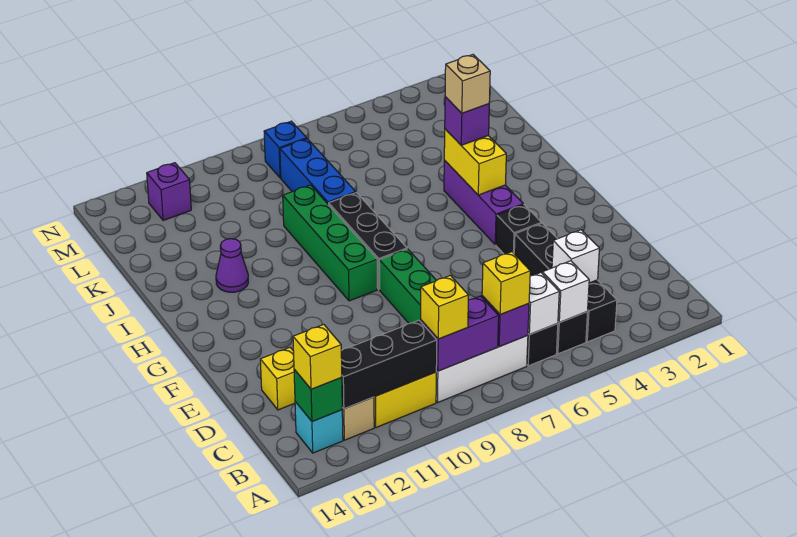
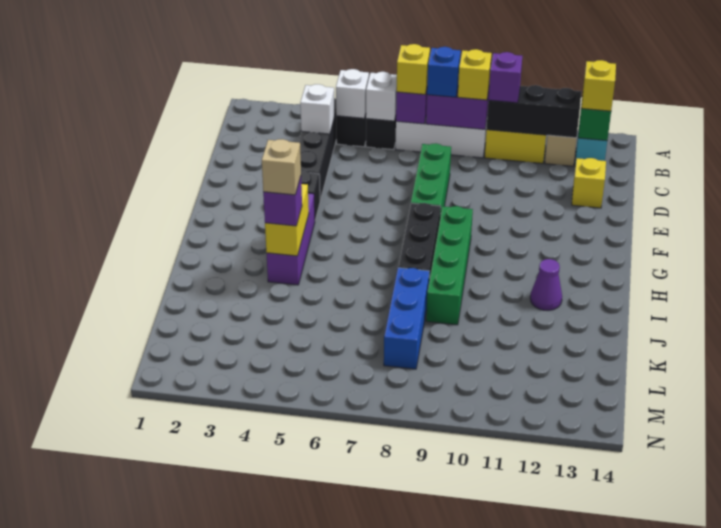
blue 1x1 brick [264,121,307,178] -> blue 1x1 brick moved to [427,47,461,97]
purple 1x1 brick [147,163,191,221] -> purple 1x1 brick moved to [488,52,522,103]

